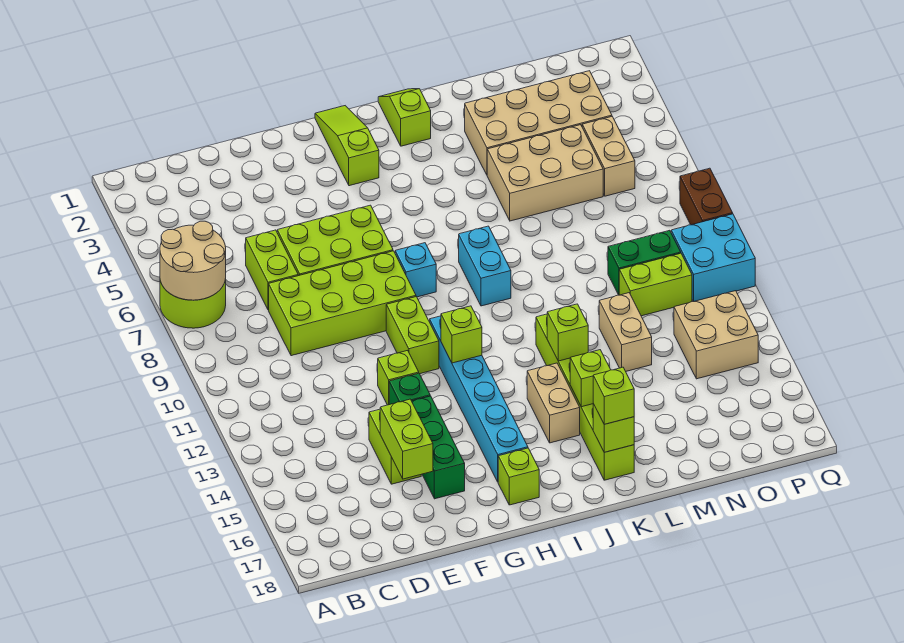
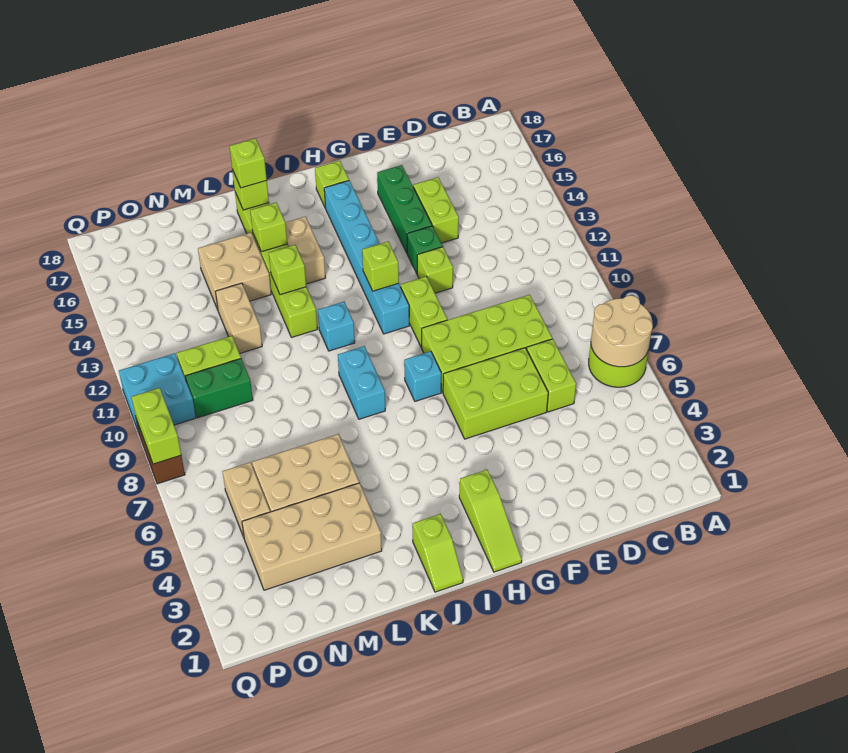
lime 1x2 brick [380,399,433,479] -> lime 1x2 brick moved to [132,388,181,464]
none -> cyan 1x1 brick [318,302,355,351]
tan 2x2 brick [674,291,758,379] -> tan 2x2 brick moved to [198,233,271,310]

